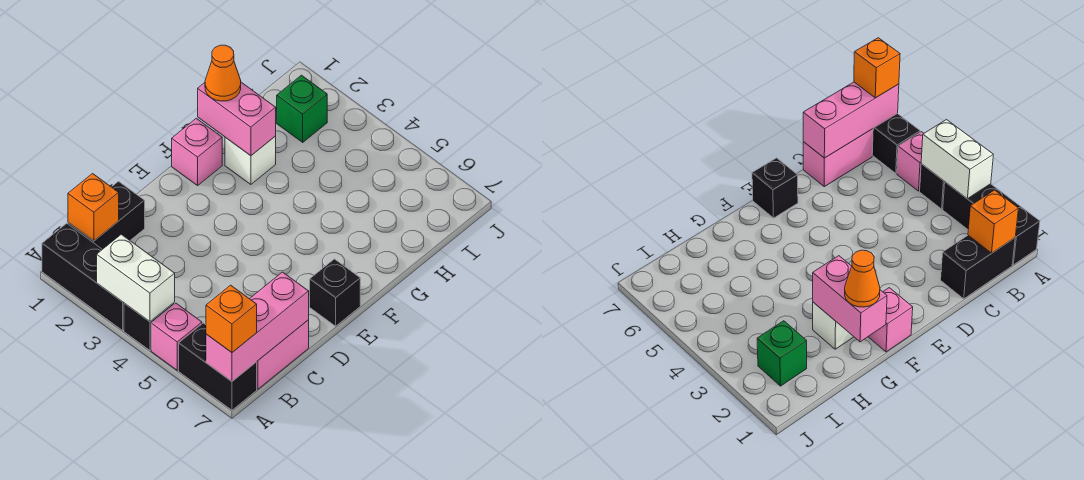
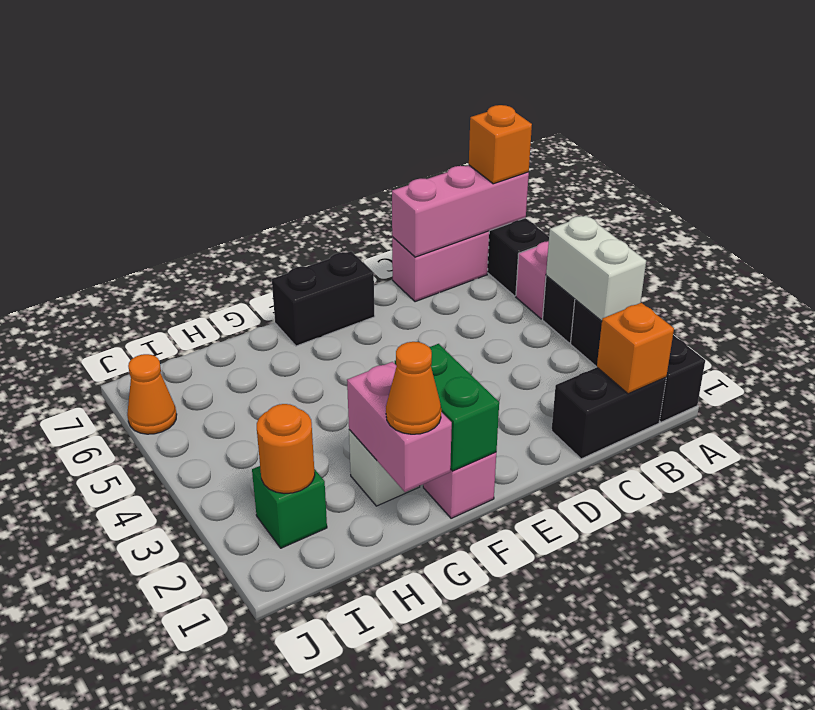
black 1x1 brick [310,259,360,326] -> black 1x2 brick [272,251,375,346]
none -> green 1x2 brick [395,344,499,471]
none -> orange 1x1 round brick [257,404,315,494]
none -> orange 1x1 cone [127,354,177,434]

